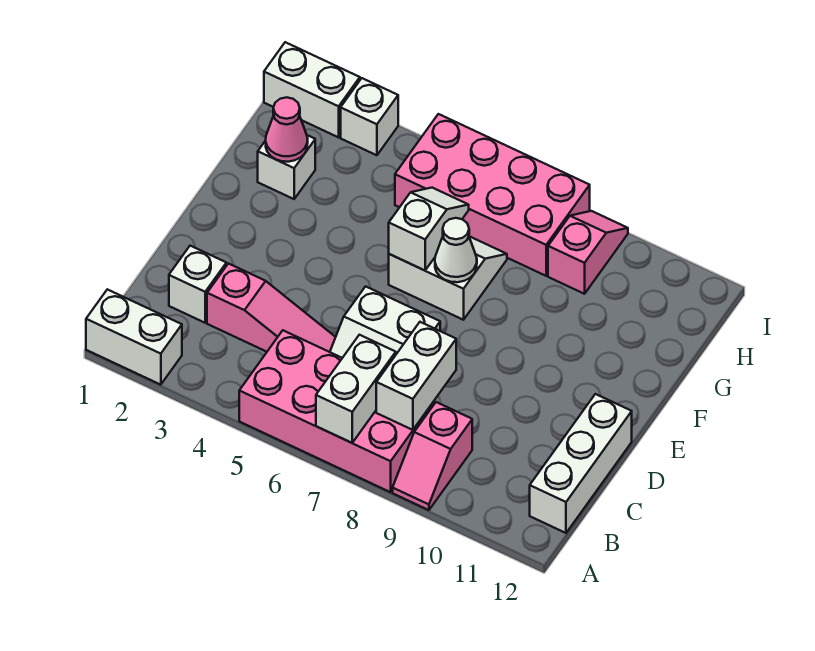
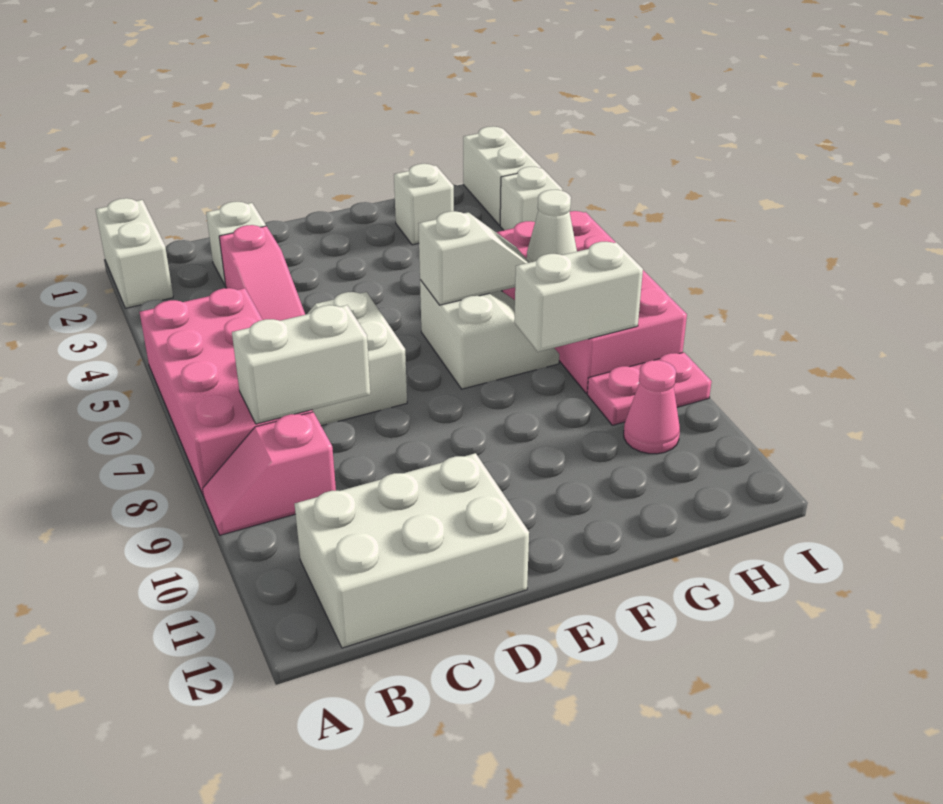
white 1x2 brick [316,335,396,443] -> white 1x2 brick moved to [514,242,643,352]
white 1x3 brick [530,394,632,533] -> white 2x3 brick [295,453,529,648]
white 1x1 cone [435,218,477,282] -> white 1x1 cone moved to [527,190,577,262]
pink 1x1 cone [266,97,308,162] -> pink 1x1 cone moved to [624,360,680,454]
pink 1x2 slope [548,211,628,294] -> pink 1x2 plate [587,352,712,425]

